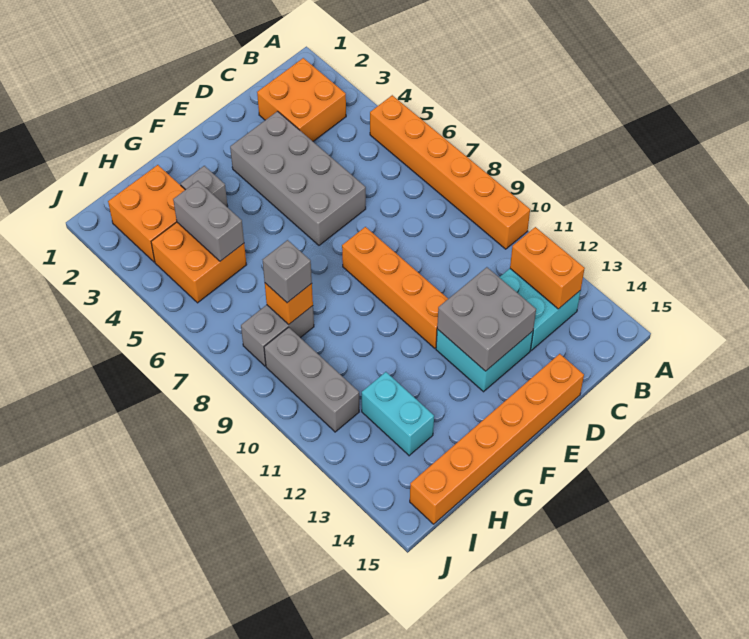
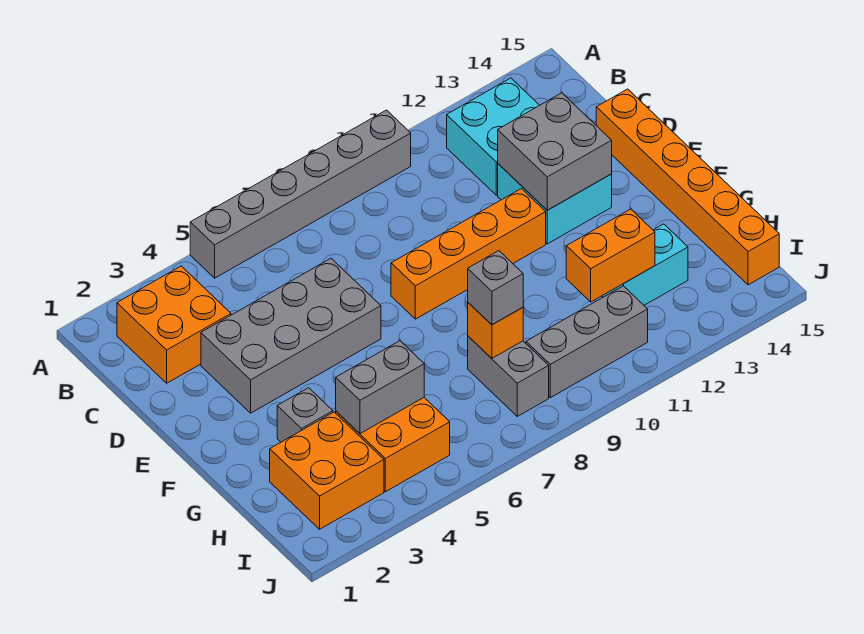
orange 1x6 brick [370,95,530,249] -> grey 1x6 brick [190,110,411,278]
orange 1x2 brick [510,227,585,309] -> orange 1x2 brick moved to [566,209,655,302]

